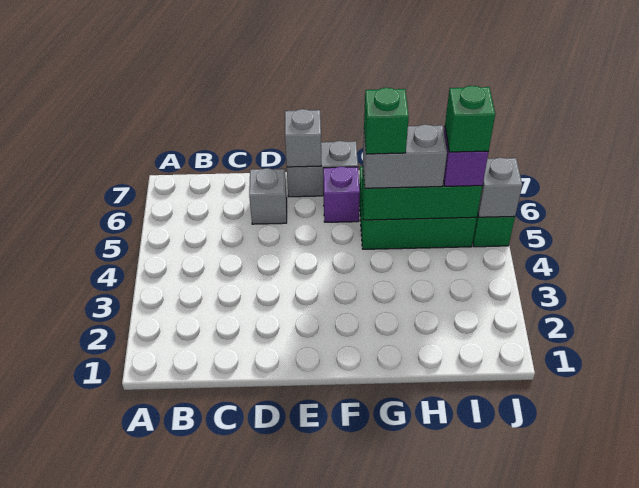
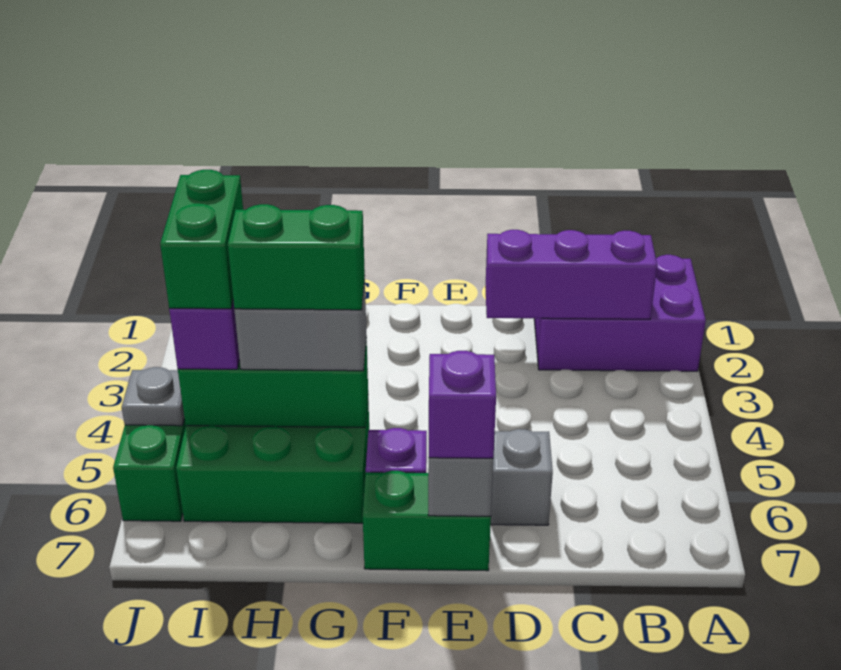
none -> purple 2x3 brick [534,255,706,371]
none -> purple 1x3 brick [485,230,657,319]
grey 1x2 brick [287,141,358,197] -> green 1x2 brick [363,471,491,571]
none -> purple 1x1 brick [429,351,496,458]
green 1x1 brick [364,87,409,154] -> green 1x2 brick [228,204,365,310]
green 1x1 brick [445,86,495,152] -> green 1x2 brick [160,170,243,309]
grey 1x1 brick [478,158,522,217] -> grey 1x1 plate [122,367,184,426]

